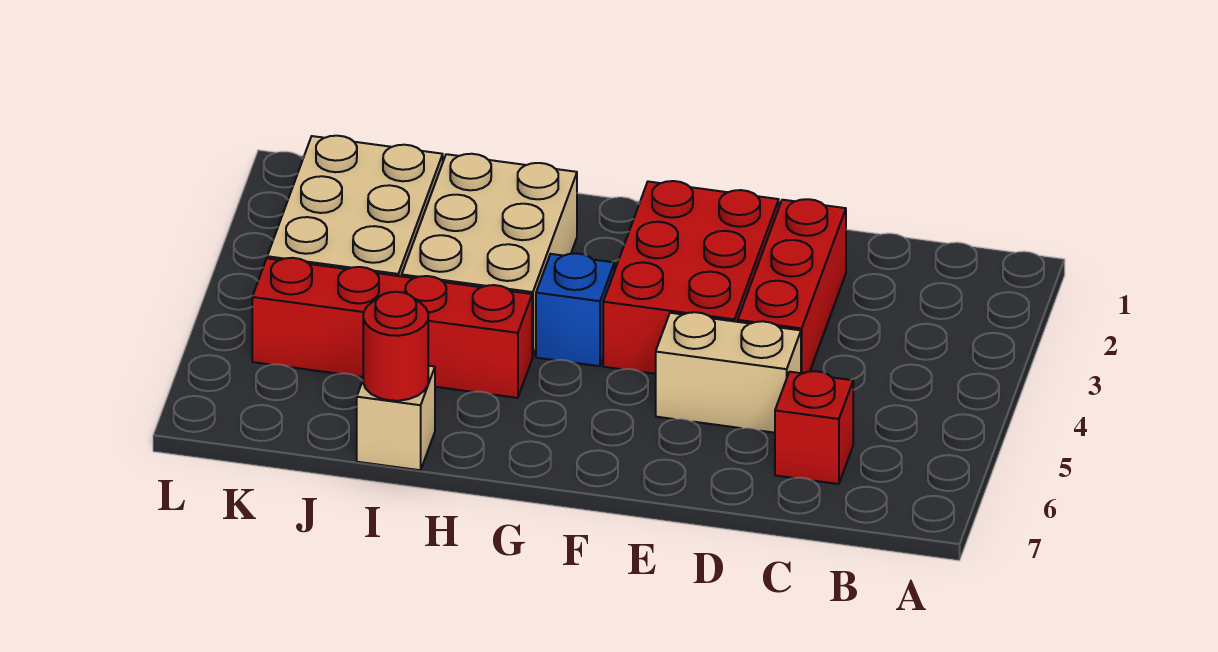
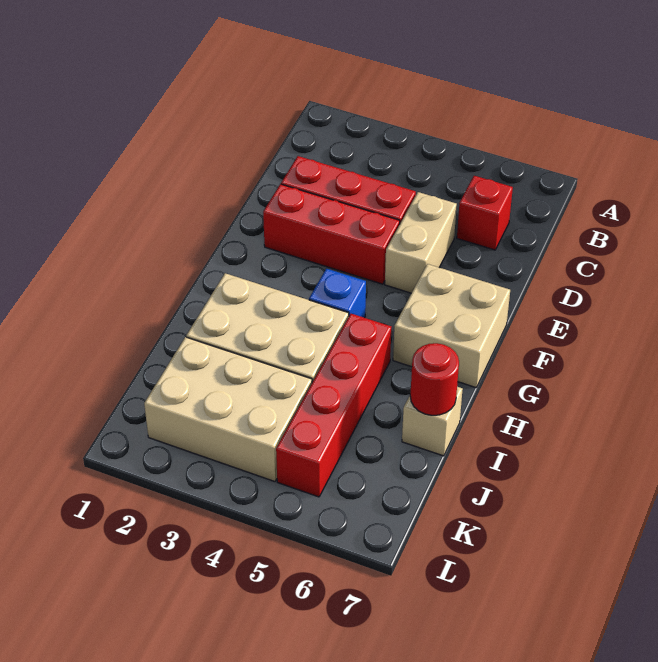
red 2x3 brick [603,181,779,374] -> red 1x3 brick [263,184,400,284]
none -> tan 2x2 brick [393,264,510,387]

